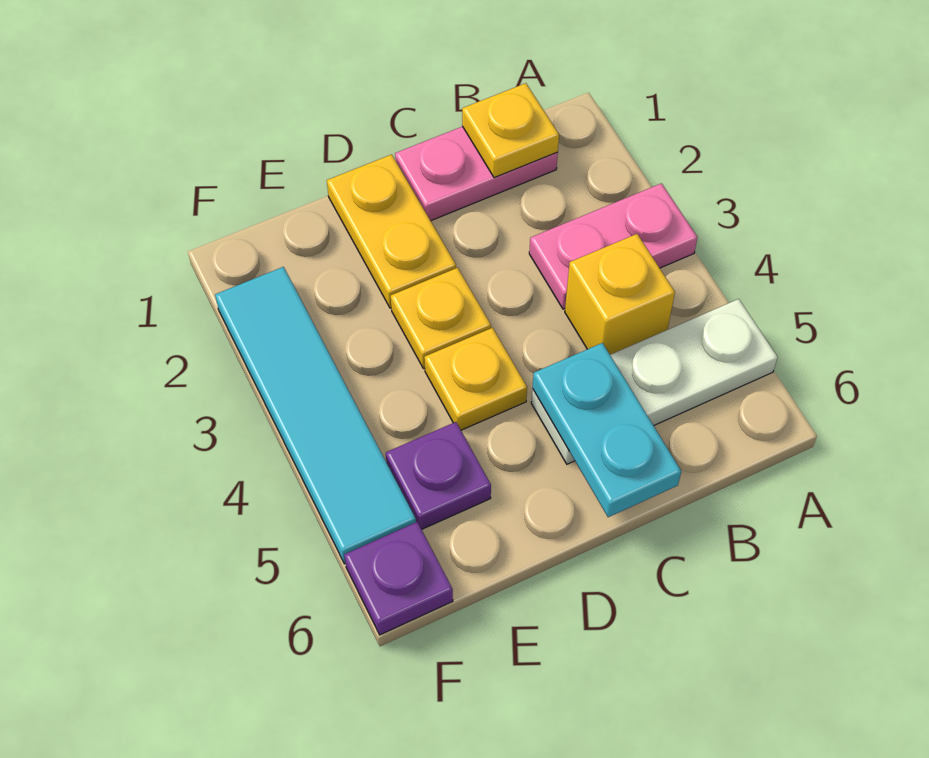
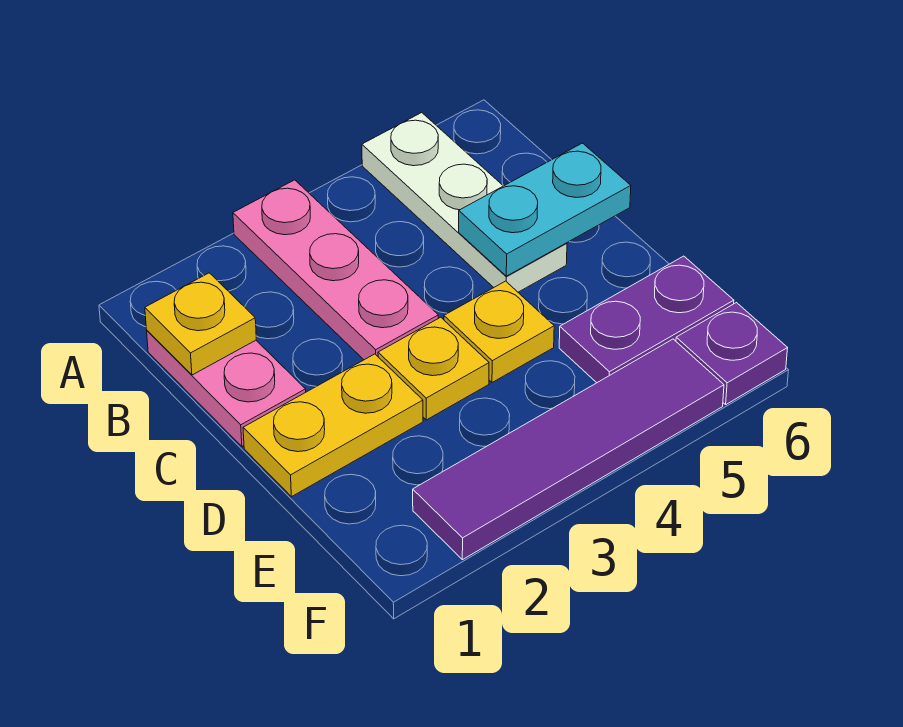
pink 1x2 plate [529,183,698,309] -> pink 1x3 plate [233,180,438,360]
yellow 1x1 brick [565,234,675,355] -> none
purple 1x1 plate [386,422,491,529] -> purple 1x2 plate [559,256,734,383]
cyan 1x4 tile [215,267,416,564] -> purple 1x4 tile [413,339,724,560]

